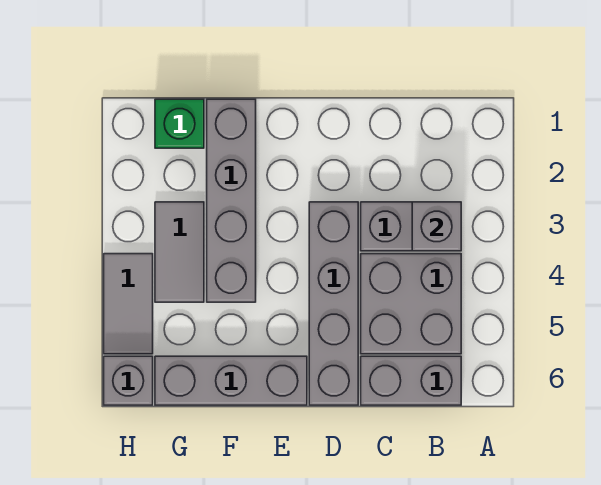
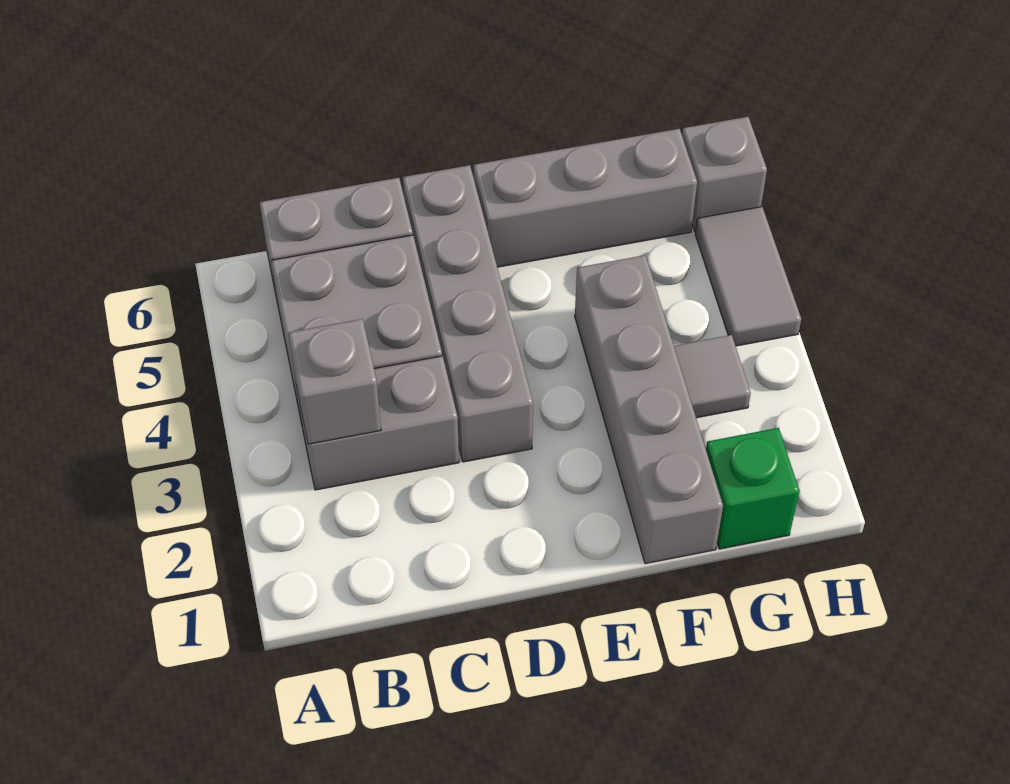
grey 1x2 tile [155,202,204,302] -> grey 1x1 tile [674,335,751,418]

